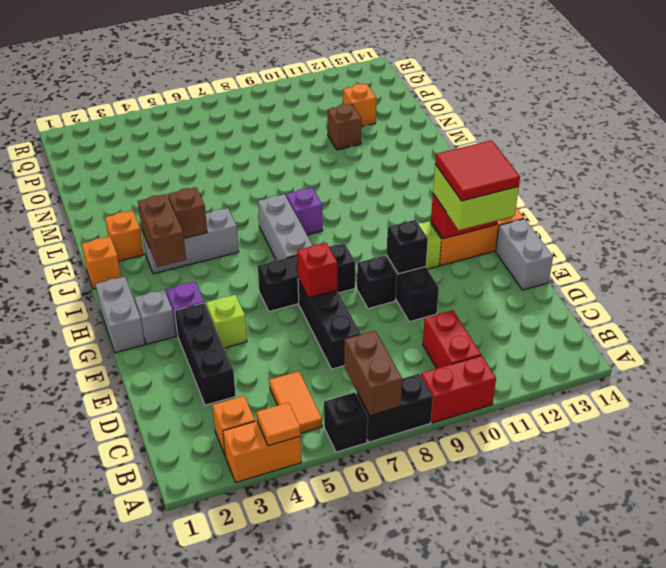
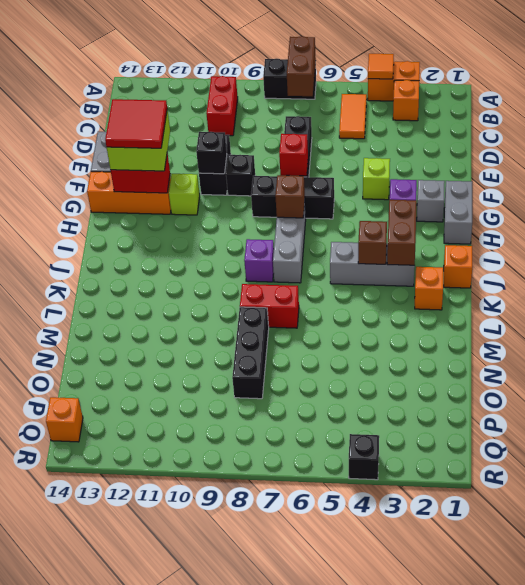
black 1x1 brick [324,392,368,452] -> black 1x1 brick moved to [349,434,379,480]
red 1x2 brick [421,355,496,423] -> red 1x2 brick moved to [240,284,299,328]
black 1x3 brick [175,303,236,405] -> black 1x3 brick moved to [232,307,269,399]
brown 1x1 brick [328,104,361,150] -> brown 1x1 brick moved to [275,175,305,218]
orange 1x1 brick [343,84,376,127] -> orange 1x1 brick moved to [46,397,83,442]

